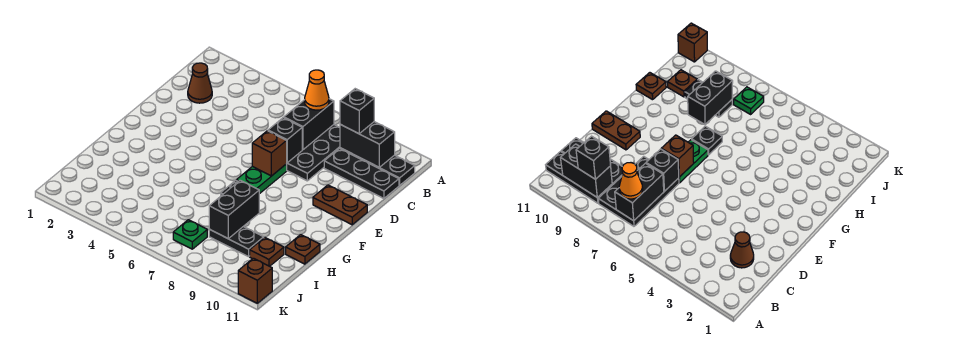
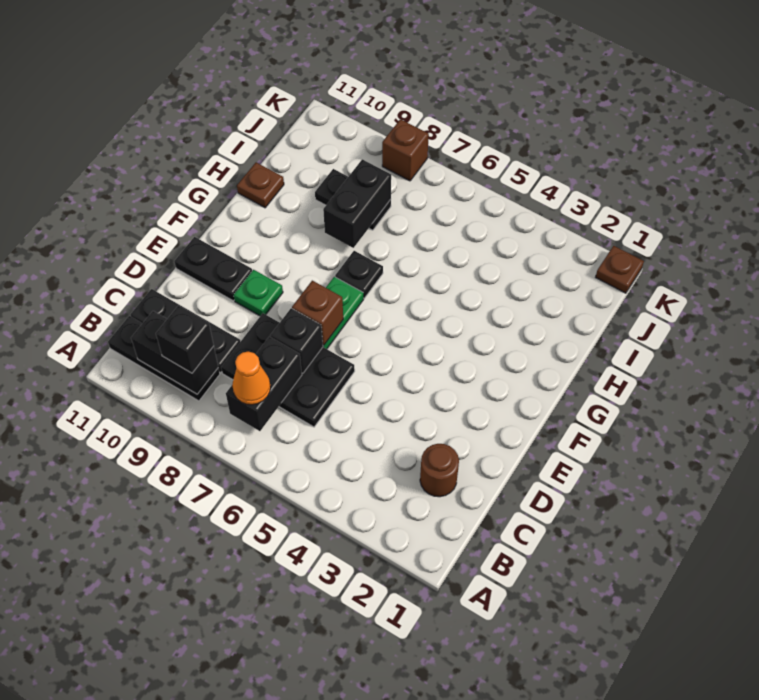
black 2x3 plate [287,125,340,181] -> black 2x3 plate turned to [221,313,355,427]
brown 1x1 cone [188,63,212,103] -> brown 1x1 round brick [420,444,459,497]
brown 1x2 plate [313,185,367,225] -> black 1x2 plate [174,237,252,301]
brown 1x1 plate [250,237,284,266] -> brown 1x1 plate moved to [596,246,644,293]
green 1x1 plate [173,220,207,249] -> green 1x1 plate moved to [234,270,283,316]
brown 1x1 brick [238,258,272,303] -> brown 1x1 brick moved to [382,119,429,181]

